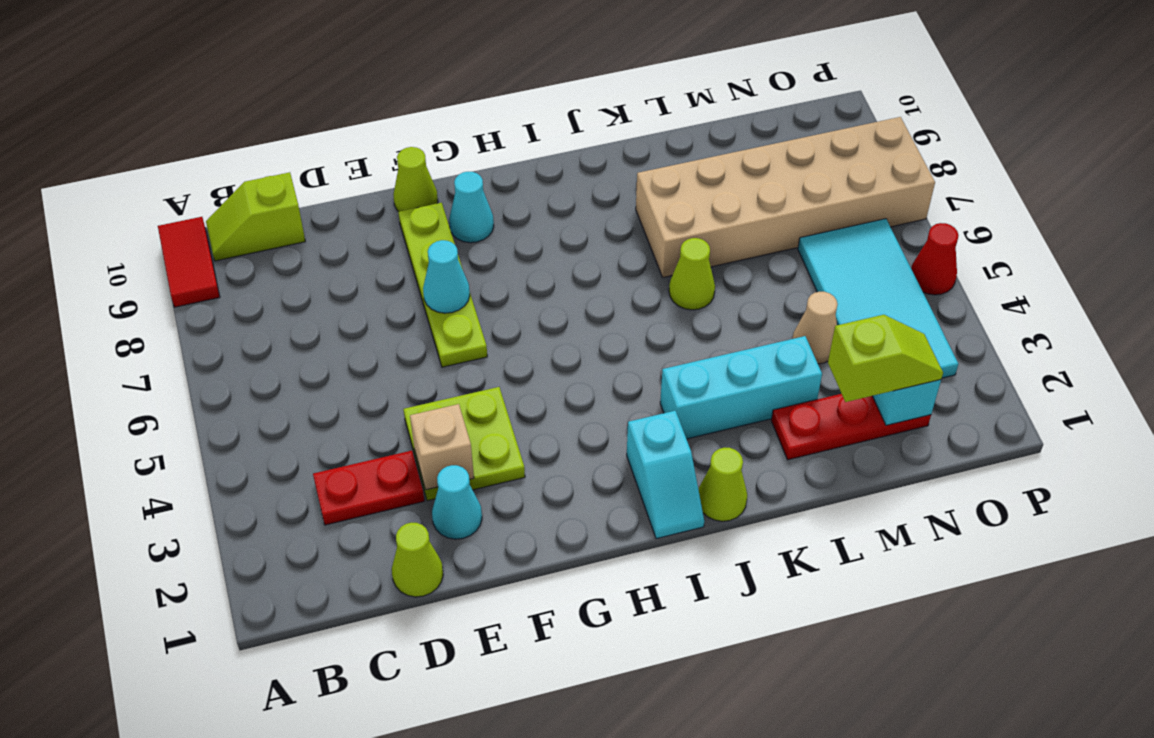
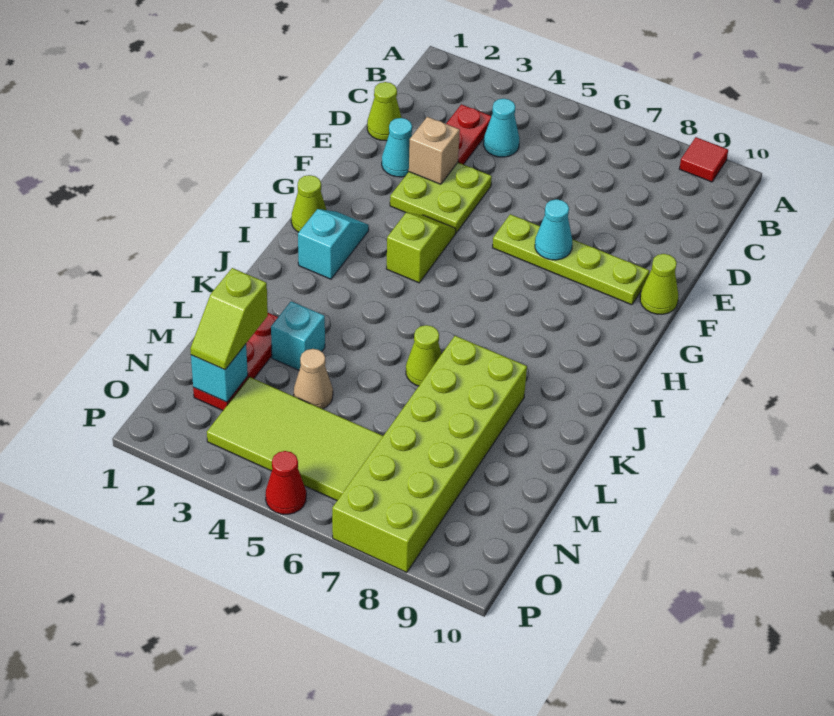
red 1x2 tile [158,217,220,307] -> red 1x1 tile [679,137,728,182]
lime 1x2 slope [206,172,305,261] -> lime 1x2 slope moved to [386,213,456,283]
cyan 1x1 cone [449,172,494,243] -> cyan 1x1 cone moved to [484,99,519,157]
cyan 1x2 slope [627,411,704,539] -> cyan 1x2 slope turned to [298,209,369,279]
lime 1x1 cone [699,447,747,521] -> lime 1x1 cone moved to [291,175,326,232]
cyan 1x3 brick [660,336,822,439] -> cyan 1x1 brick [271,301,325,370]
tan 2x6 brick [636,117,935,277] -> lime 2x6 brick [332,336,527,572]
cyan 2x4 tile [798,219,958,378] -> lime 2x4 tile [207,377,383,500]

